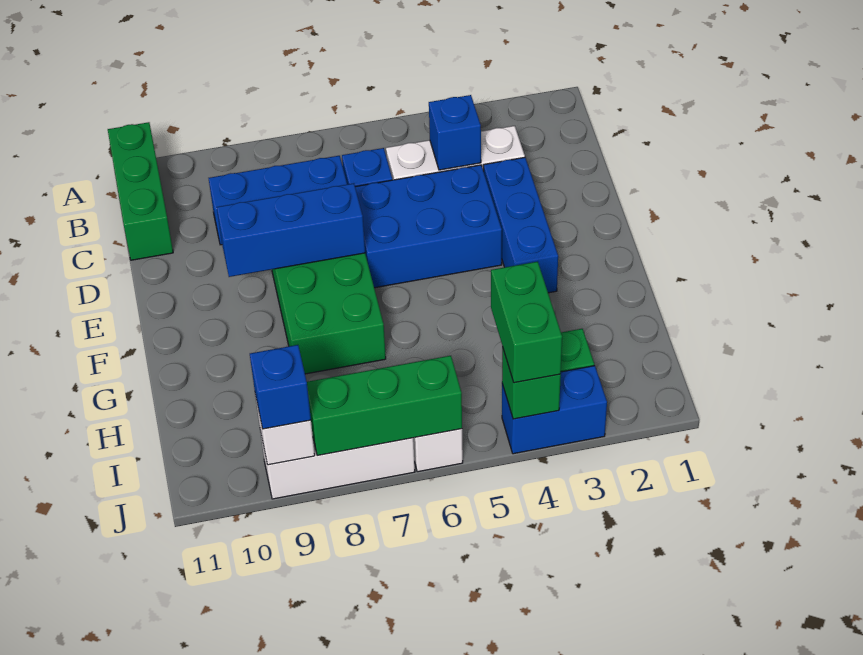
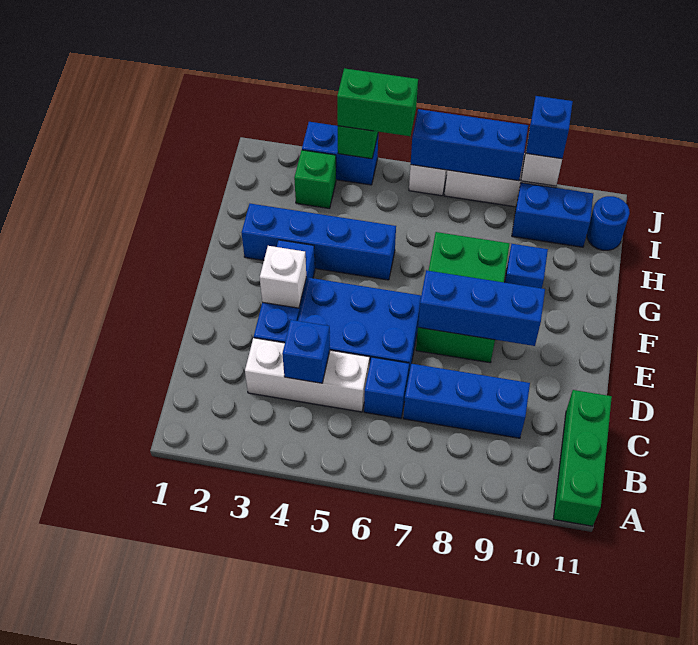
none -> white 1x1 brick [260,246,306,308]
none -> blue 1x4 brick [242,204,396,280]
none -> blue 1x1 brick [505,244,548,288]
green 1x2 brick [491,262,562,383] -> green 1x2 brick turned to [337,68,418,136]
none -> blue 1x2 brick [512,183,593,247]
none -> blue 1x1 round brick [587,196,630,250]
green 1x3 brick [307,356,462,456] -> blue 1x3 brick [411,109,528,181]

